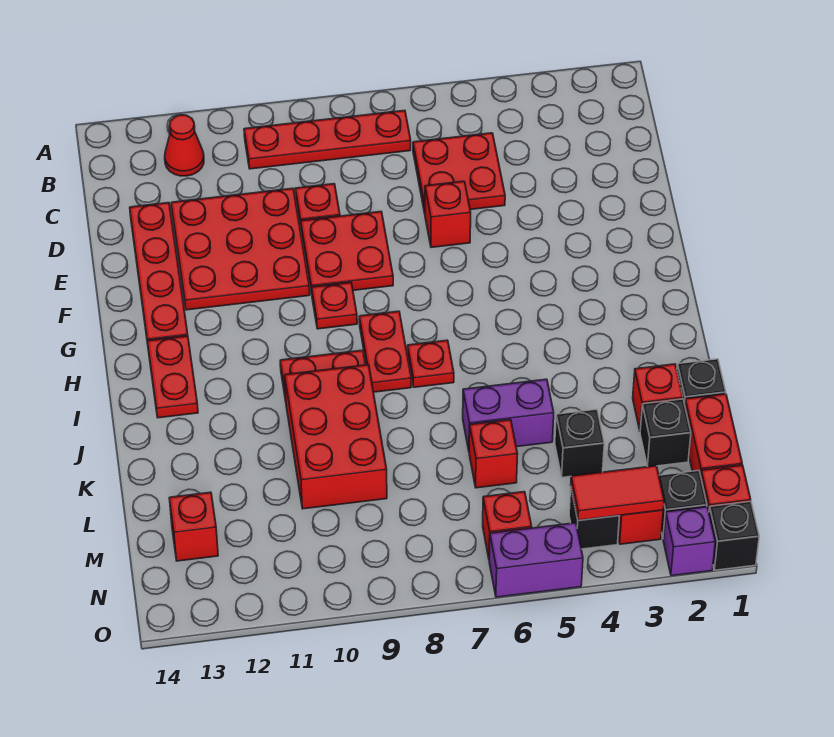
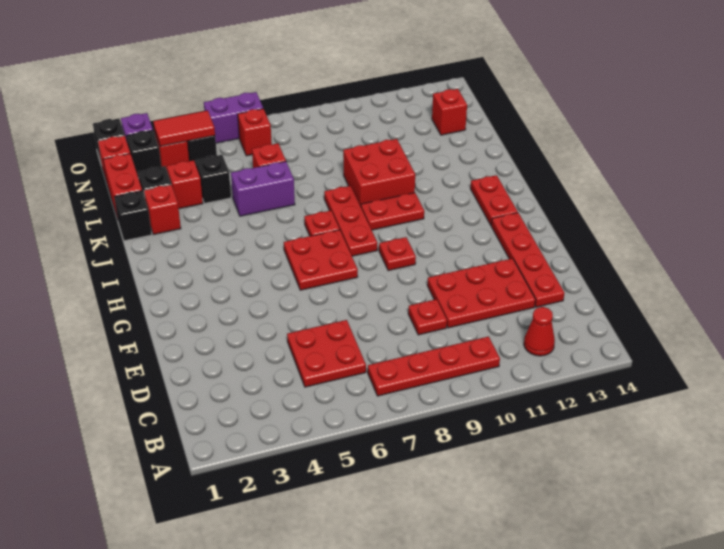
red 3x3 plate [171,188,310,310] -> red 2x3 plate [427,258,536,328]
red 1x1 brick [425,181,471,247] -> red 1x1 brick moved to [167,160,203,209]
red 2x2 plate [301,212,393,294] -> red 2x2 plate moved to [284,230,358,290]
red 1x2 plate [359,311,411,392] -> red 1x3 plate [324,186,377,256]
red 2x3 brick [285,365,387,509] -> red 2x2 brick [343,139,415,206]

